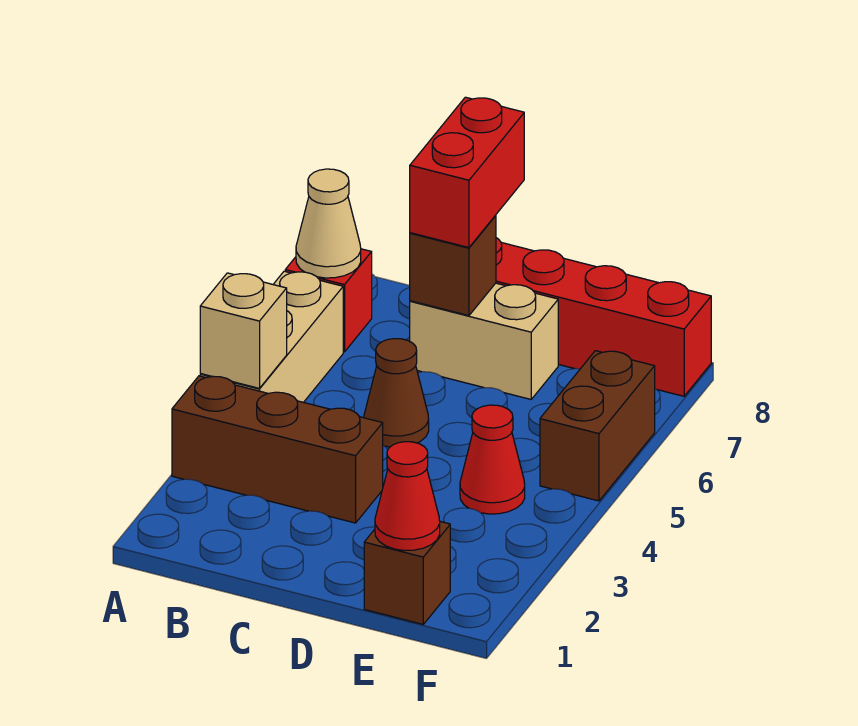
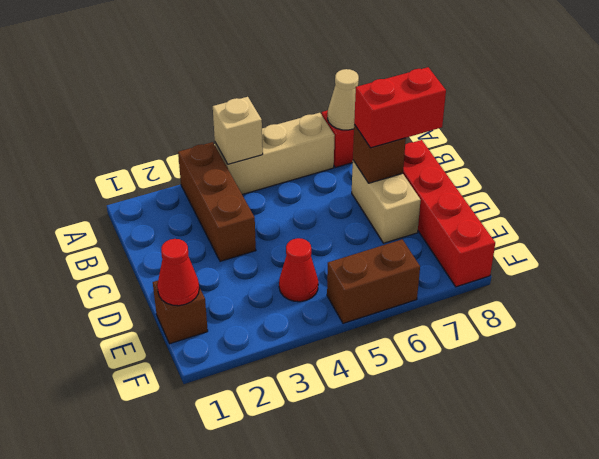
brown 1x1 cone [364,339,429,447] -> none

